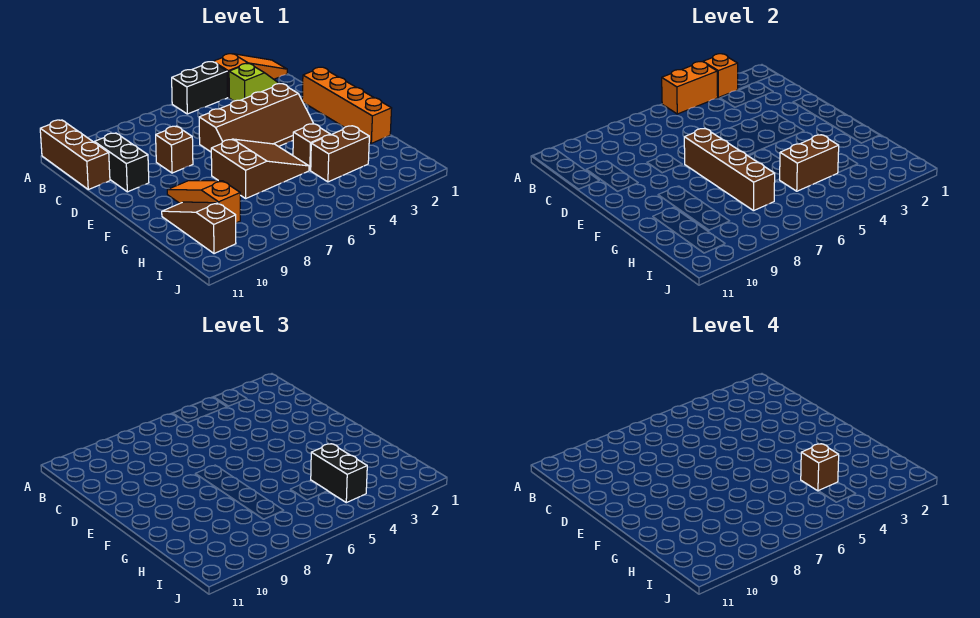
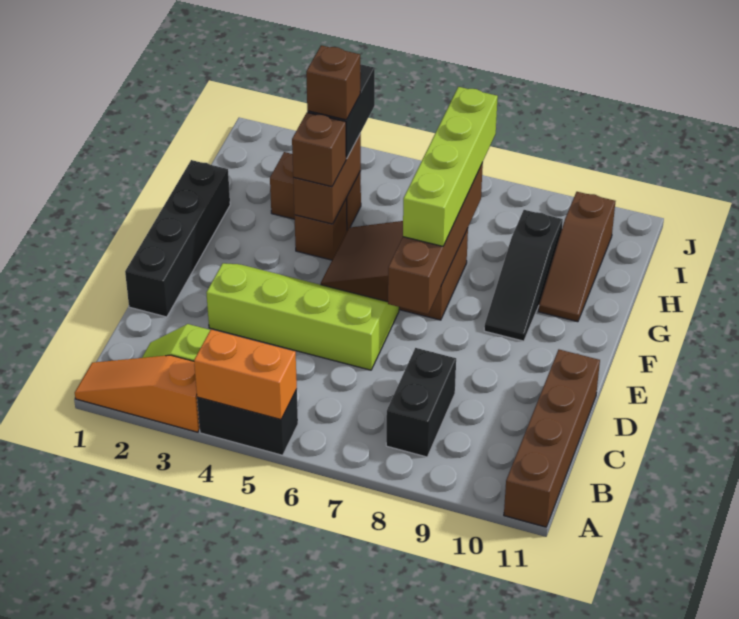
orange 1x1 brick [703,54,738,97] -> none
brown 1x3 brick [40,120,110,189] -> brown 1x4 brick [504,350,600,527]
black 1x2 brick [94,133,149,192] -> black 1x2 brick moved to [386,348,456,457]
orange 1x4 brick [302,67,392,143] -> black 1x4 brick [125,160,230,317]
brown 2x4 slope [199,84,313,152] -> lime 2x4 slope [206,263,399,370]
brown 1x1 brick [156,126,193,173] -> brown 1x1 brick moved to [292,113,346,187]
none -> lime 1x4 brick [403,87,498,246]
orange 1x3 slope [167,181,240,223] -> black 1x3 slope [484,210,563,341]
brown 1x2 brick [780,135,839,191] -> brown 1x2 brick turned to [293,133,361,224]

